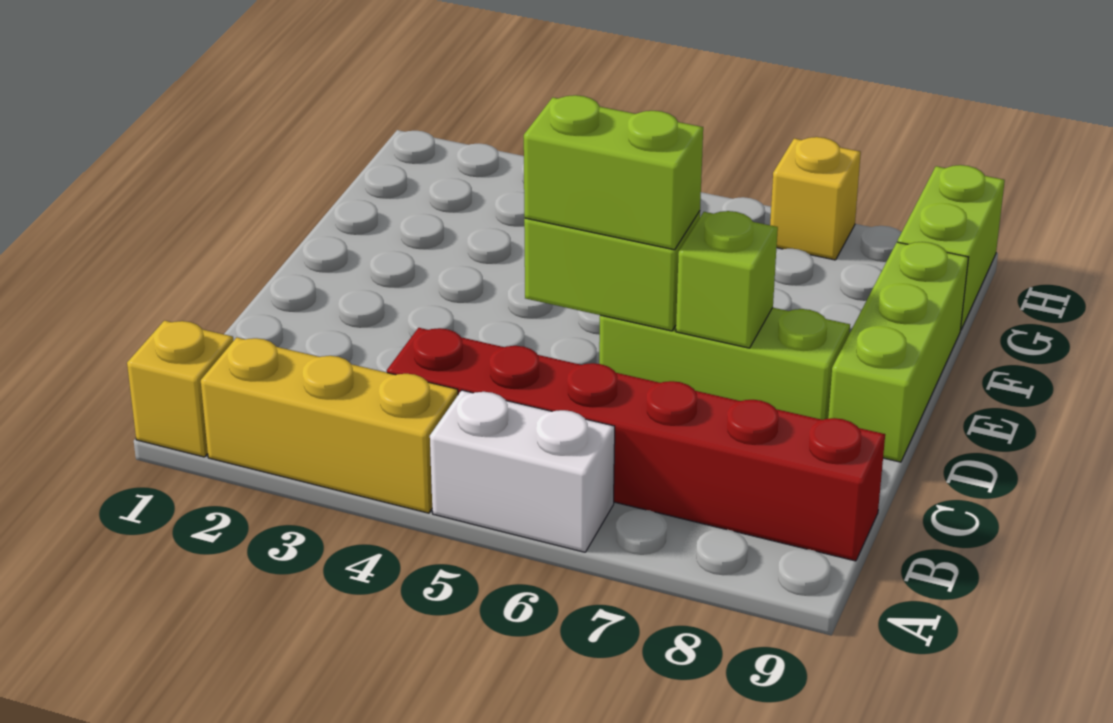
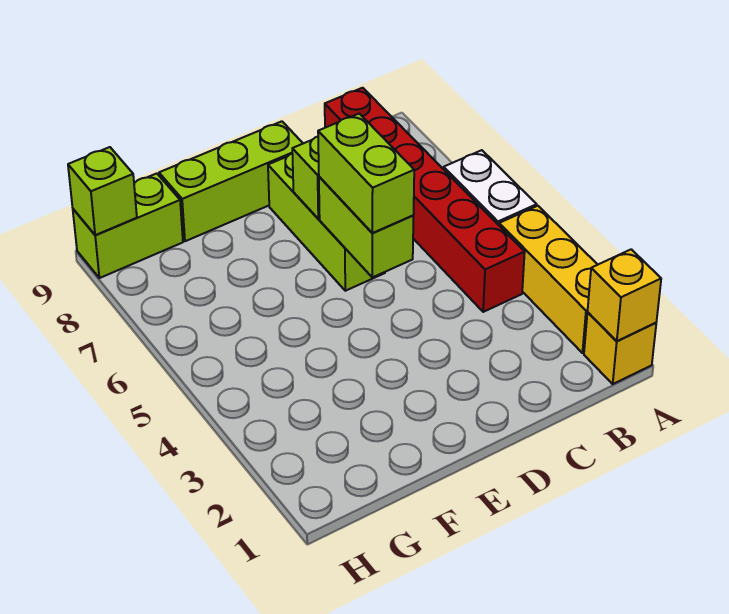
yellow 1x1 brick [770,137,861,260] -> yellow 1x1 brick moved to [588,249,661,341]
none -> lime 1x1 brick [68,147,137,235]

